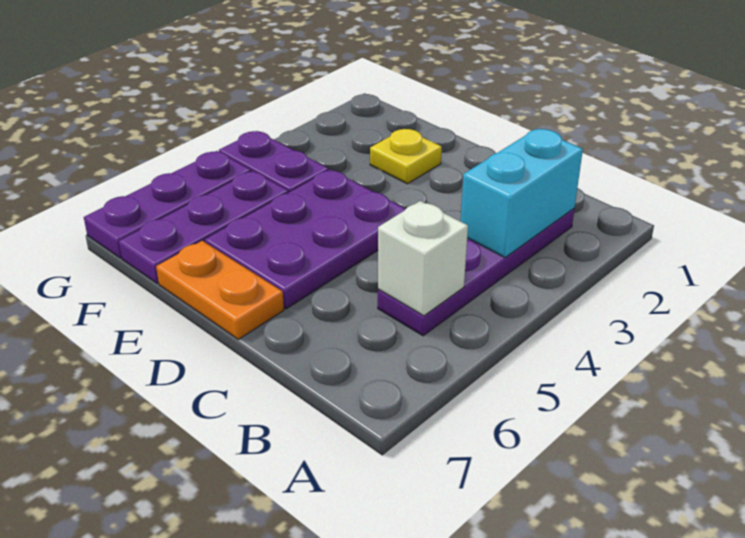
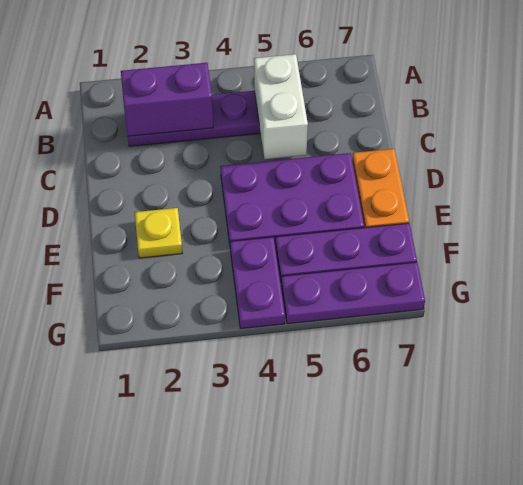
cyan 1x2 brick [461,129,583,258] -> purple 1x2 brick [121,63,213,136]
white 1x1 brick [378,201,468,316] -> white 1x2 brick [254,54,308,159]

